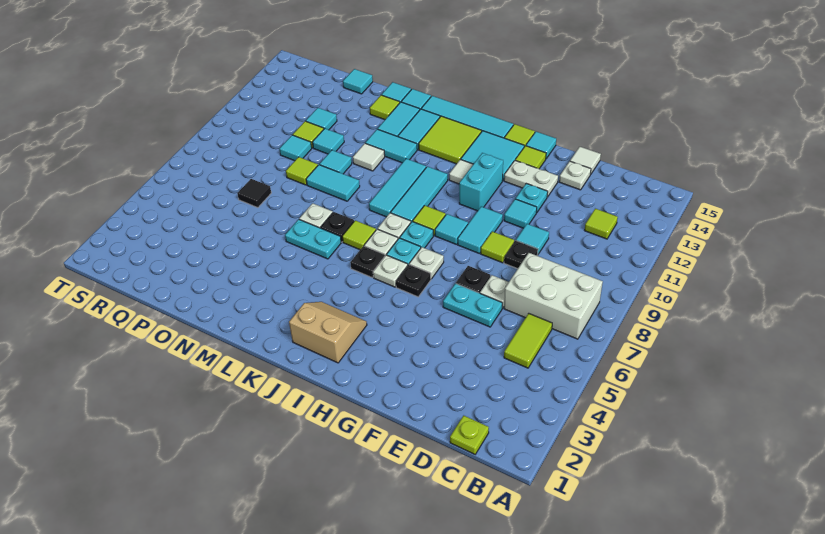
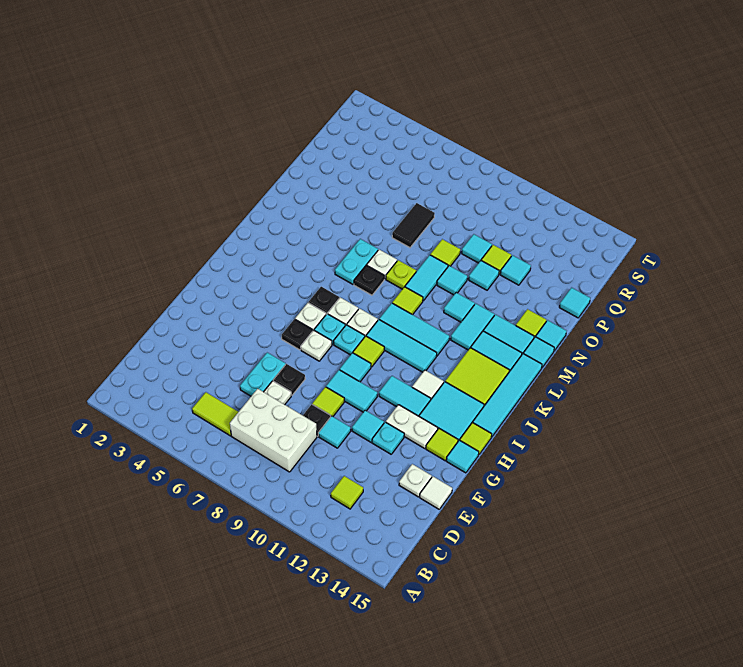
white 2x3 brick [504,253,603,339] -> white 2x3 brick turned to [230,389,317,472]
lime 1x1 plate [450,416,489,454] -> lime 1x1 plate moved to [386,260,416,289]
white 1x2 plate [504,161,558,197] -> white 1x2 plate turned to [386,405,438,449]
cyan 1x2 brick [459,153,503,211] -> cyan 1x2 tile [379,376,431,416]
tan 2x2 slope [289,302,367,363] -> none
lime 1x1 tile [342,220,376,250] -> lime 1x1 tile moved to [392,287,423,315]
white 1x1 tile [353,143,385,171] -> cyan 1x1 tile [444,293,475,322]
black 1x1 tile [237,179,271,208] -> black 1x2 tile [392,203,435,247]

